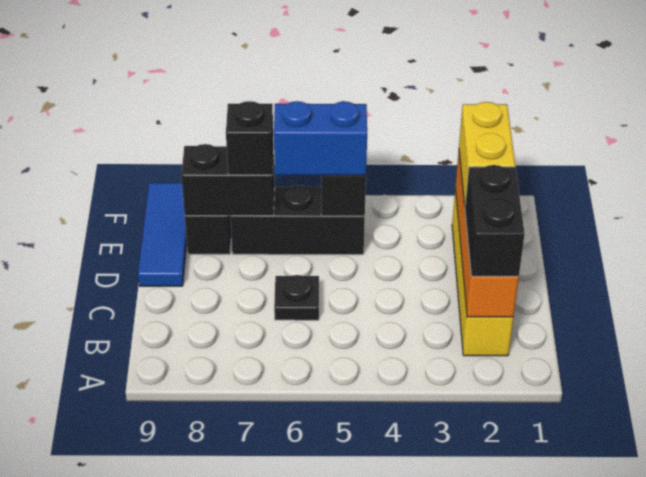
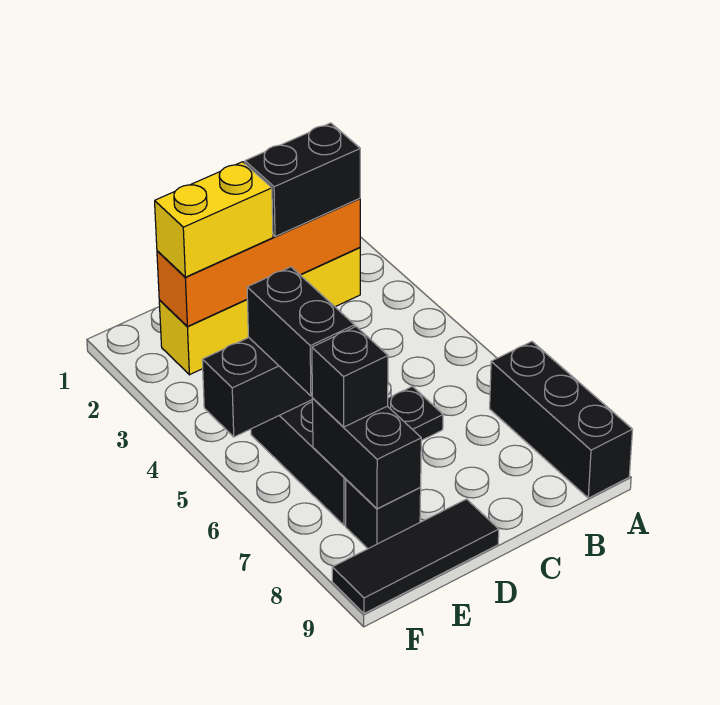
none -> black 1x3 brick [490,342,633,498]
blue 1x3 tile [138,183,187,286] -> black 1x3 tile [332,499,499,614]
blue 1x2 brick [274,101,367,176] -> black 1x2 brick [247,267,355,396]

